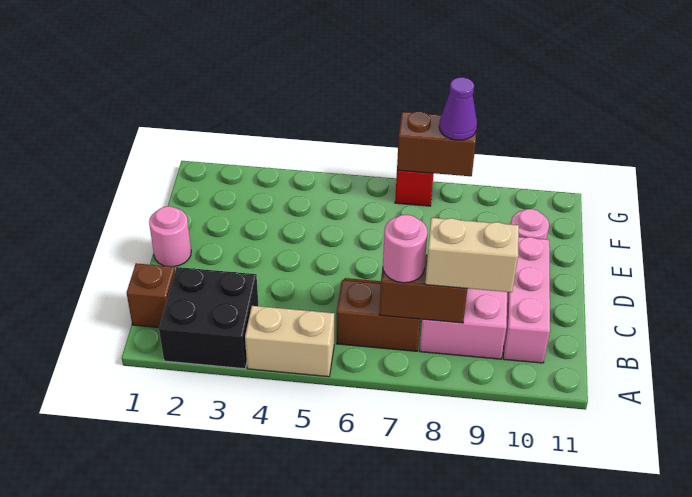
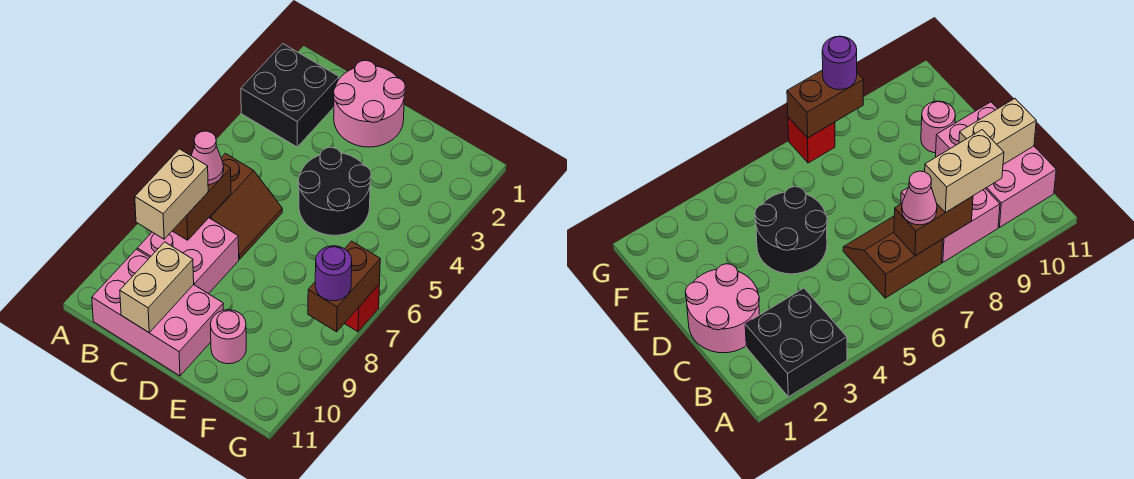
tan 1x2 brick [245,306,334,377] -> tan 1x2 brick moved to [120,242,194,332]
brown 1x1 brick [127,263,175,328] -> none
pink 1x1 round brick [383,214,428,283] -> pink 1x1 cone [191,131,224,185]
pink 1x3 brick [503,237,550,363] -> pink 2x3 brick [92,249,223,376]
pink 1x1 round brick [149,206,191,267] -> pink 2x2 round brick [333,60,405,147]
none -> black 2x2 round brick [298,147,371,235]
purple 1x1 cone [439,77,477,140] -> purple 1x1 round brick [315,246,352,301]

